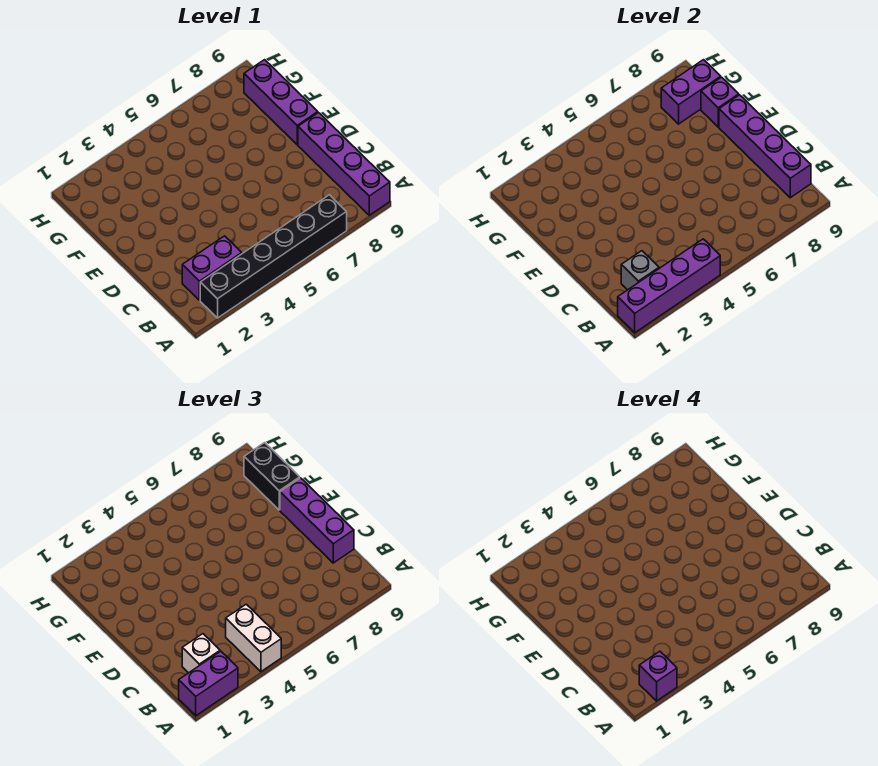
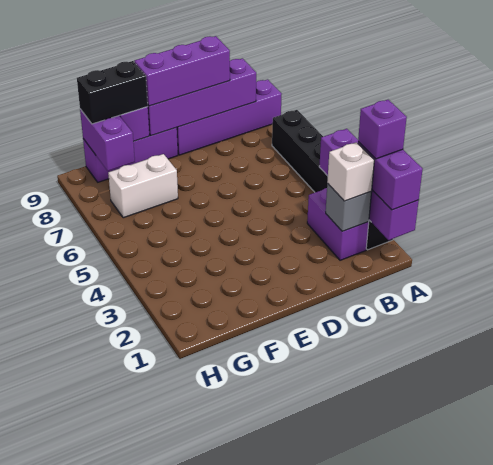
white 1x2 brick [226,604,281,672] -> white 1x2 brick moved to [108,154,178,218]

